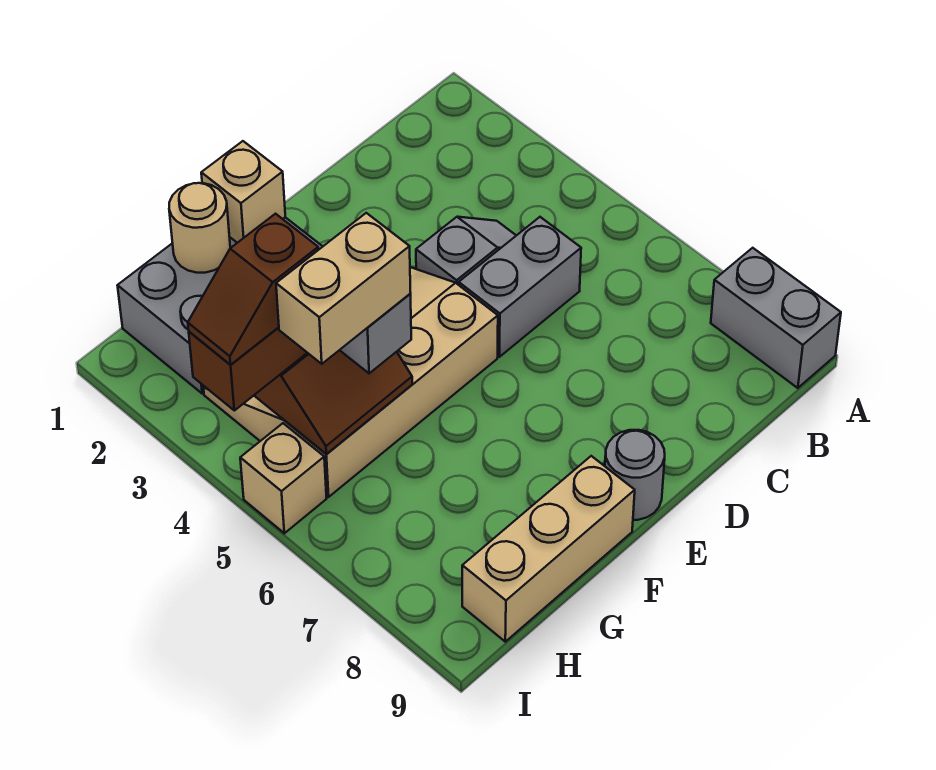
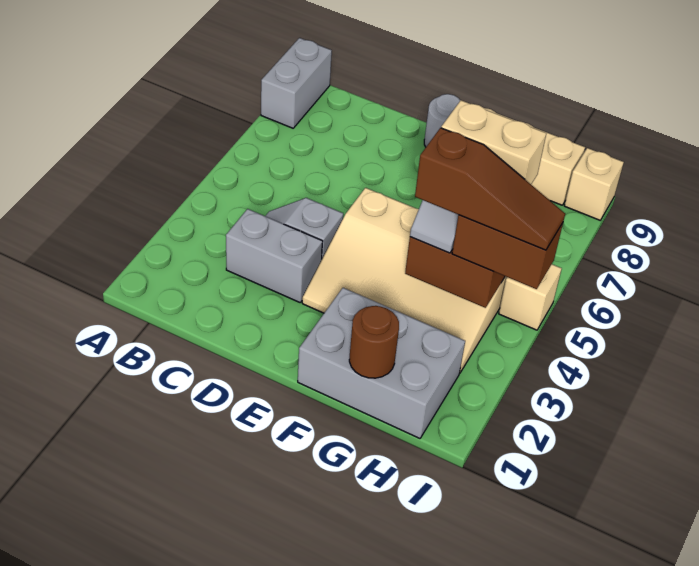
grey 1x2 brick [459,217,581,357] -> grey 1x2 brick moved to [226,209,323,302]
tan 1x1 brick [201,141,285,243] -> tan 1x1 brick moved to [564,148,624,220]
tan 1x1 round brick [169,183,230,273] -> brown 1x1 round brick [349,306,399,378]
brown 1x2 slope [188,214,318,365] -> brown 1x3 slope [415,128,565,250]

